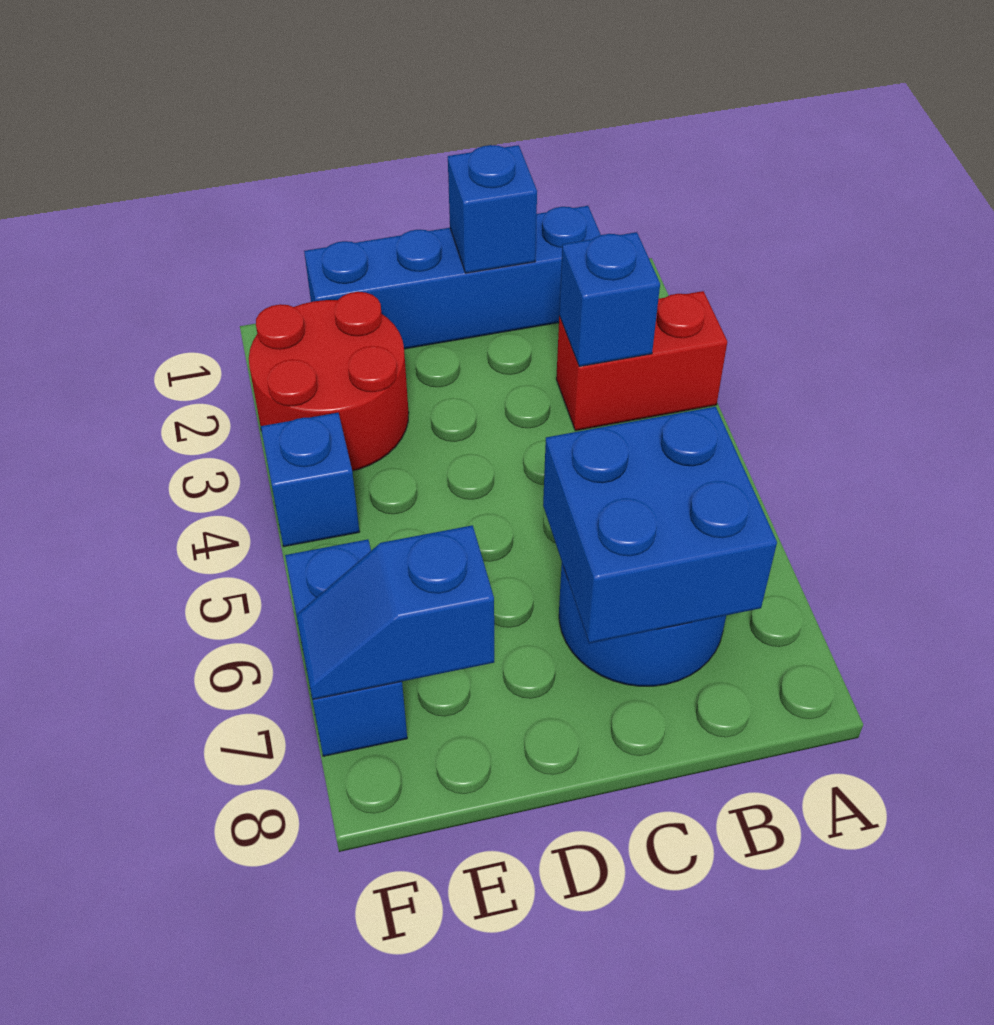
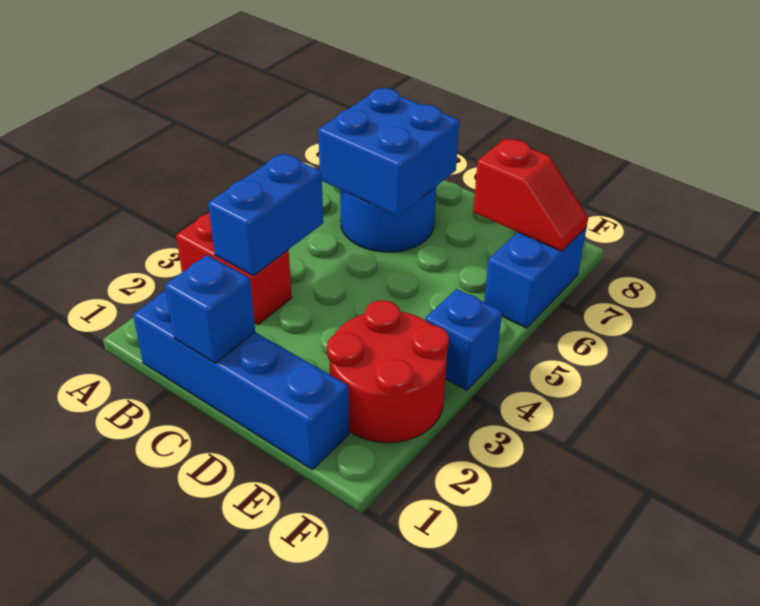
blue 1x1 brick [559,232,660,367] -> blue 1x2 brick [208,153,323,276]
blue 1x2 slope [297,525,494,700] -> red 1x2 slope [473,138,588,251]

